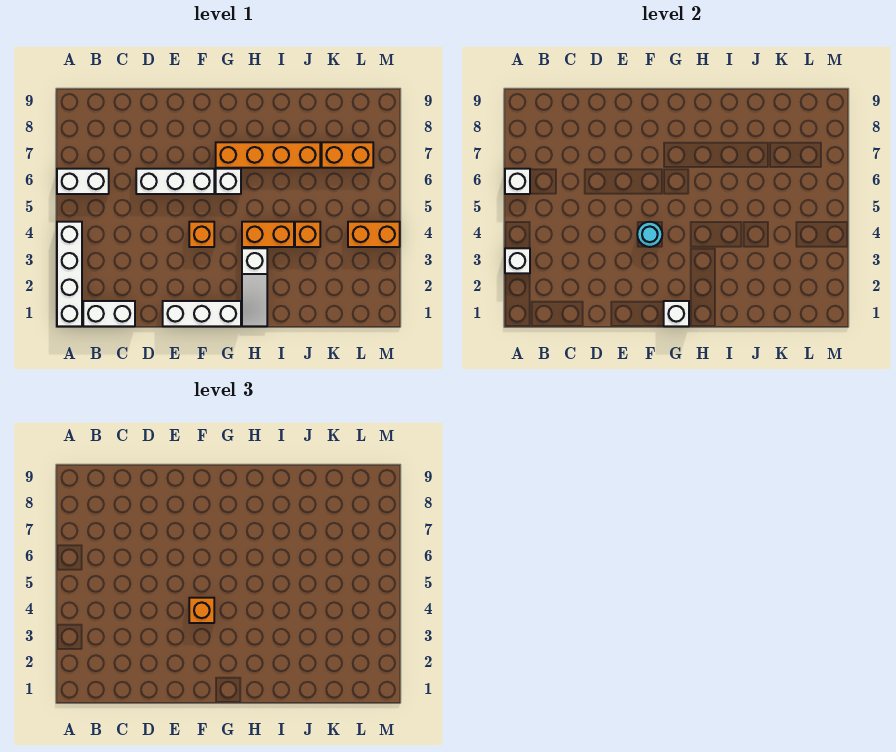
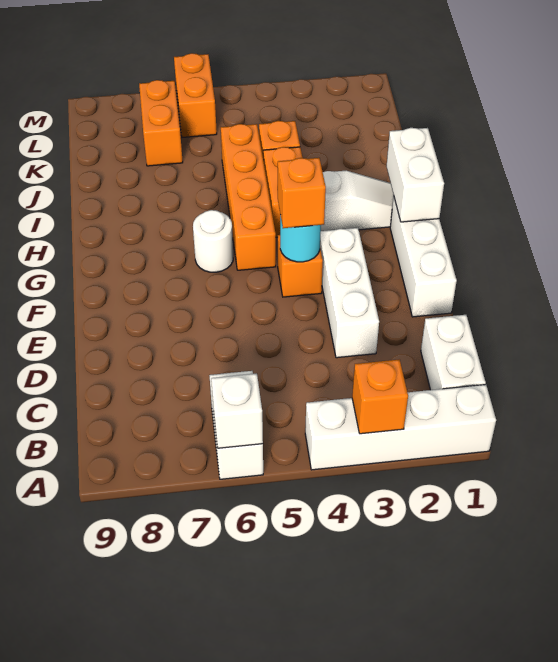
white 1x1 brick [505,248,530,273] -> orange 1x1 brick [352,359,408,434]
white 1x3 brick [136,169,214,194] -> white 1x3 brick moved to [320,228,379,358]
white 1x1 brick [664,301,689,326] -> white 1x2 brick [387,128,444,222]
white 1x1 brick [216,169,241,194] -> white 1x1 round brick [193,210,233,272]
orange 1x4 brick [216,142,320,168] -> orange 1x4 brick moved to [221,124,276,270]
orange 1x2 brick [348,222,400,247] -> orange 1x2 brick moved to [174,53,217,137]

